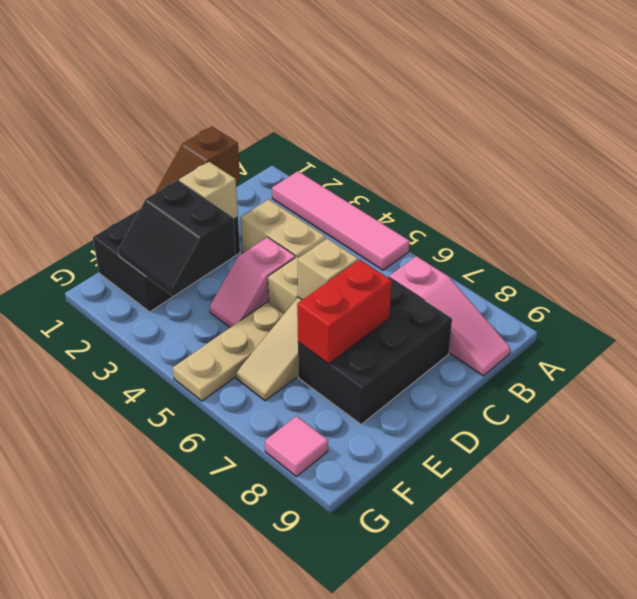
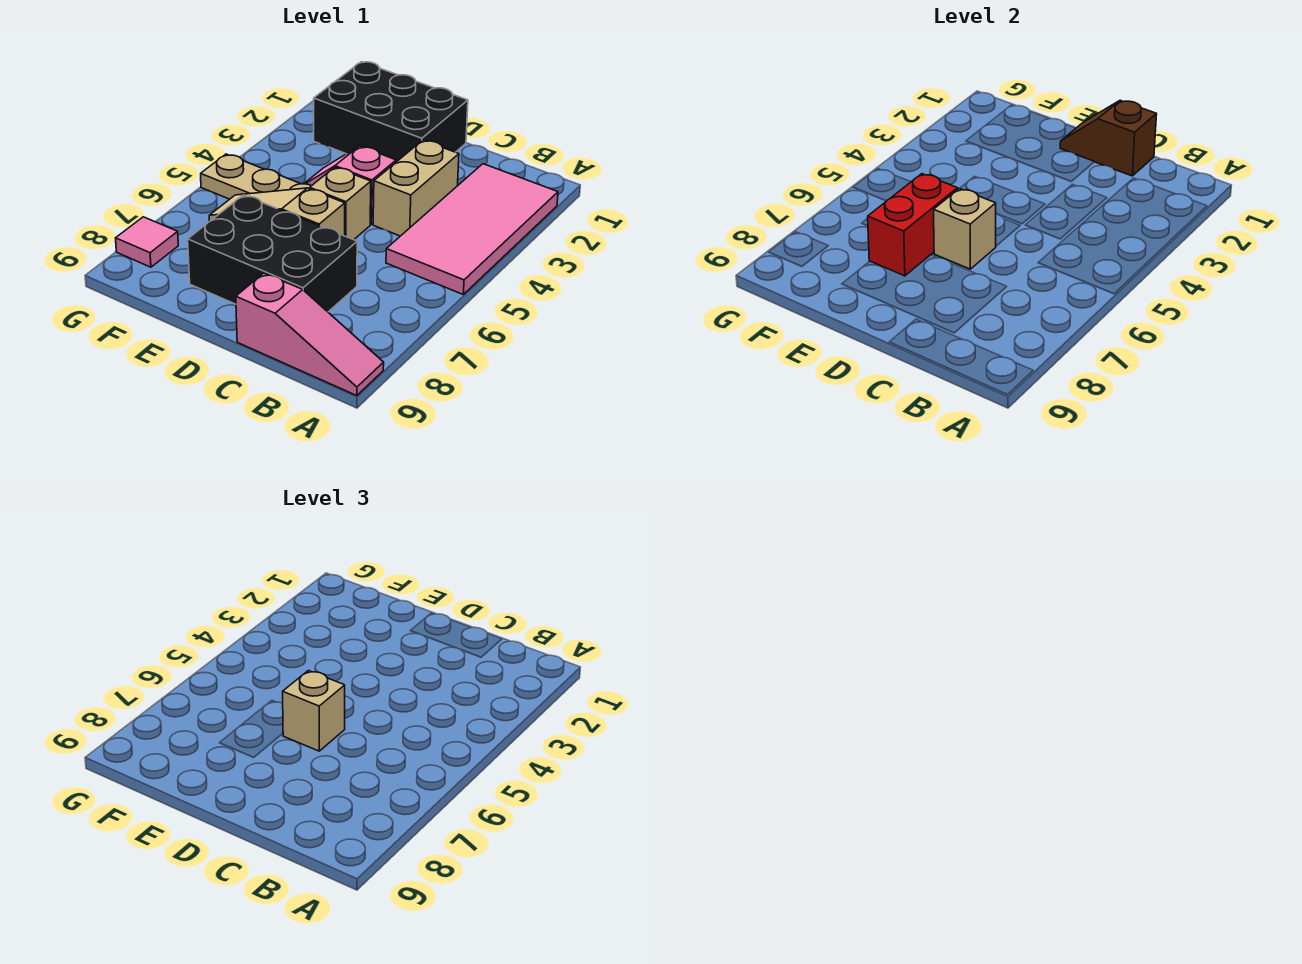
pink 1x4 tile [272,171,409,270] -> pink 2x4 tile [386,164,558,294]
pink 1x3 slope [389,256,510,376] -> pink 1x3 slope turned to [236,273,384,396]
tan 1x1 brick [179,162,238,220] -> tan 1x1 brick moved to [283,671,345,751]
red 1x2 brick [297,260,392,364] -> red 1x2 brick turned to [868,174,958,276]
black 2x2 slope [118,180,236,296] -> none

